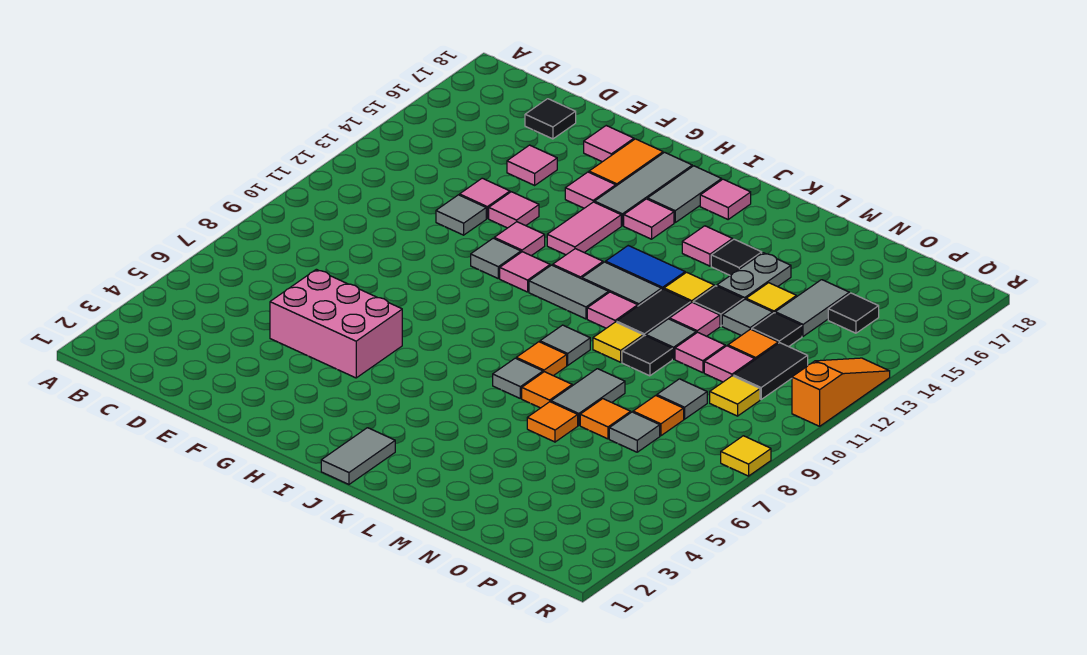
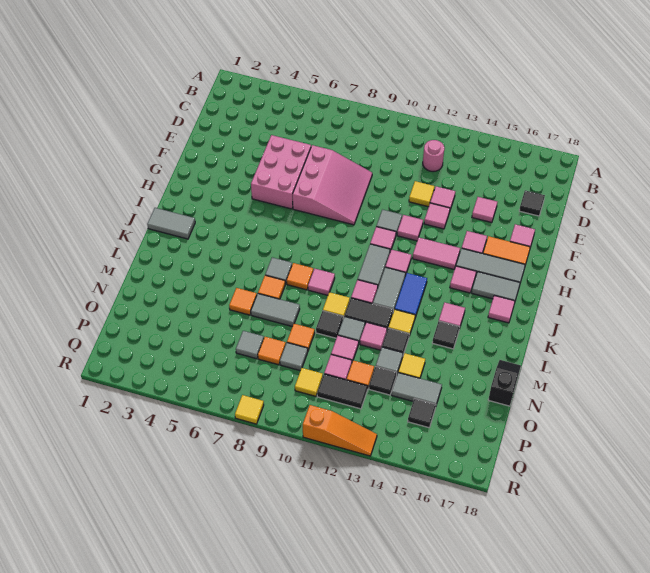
none -> pink 1x1 round brick [423,140,444,172]
none -> pink 3x3 slope [293,145,372,225]
grey 1x1 tile [436,195,486,235] -> yellow 1x1 tile [409,181,435,207]
grey 1x1 tile [540,325,590,365] -> pink 1x1 tile [308,269,335,295]
grey 1x2 plate [717,253,791,299] -> none
none -> black 1x2 slope [488,360,521,406]
orange 1x1 tile [580,399,631,439] -> orange 1x1 tile moved to [287,324,315,350]

